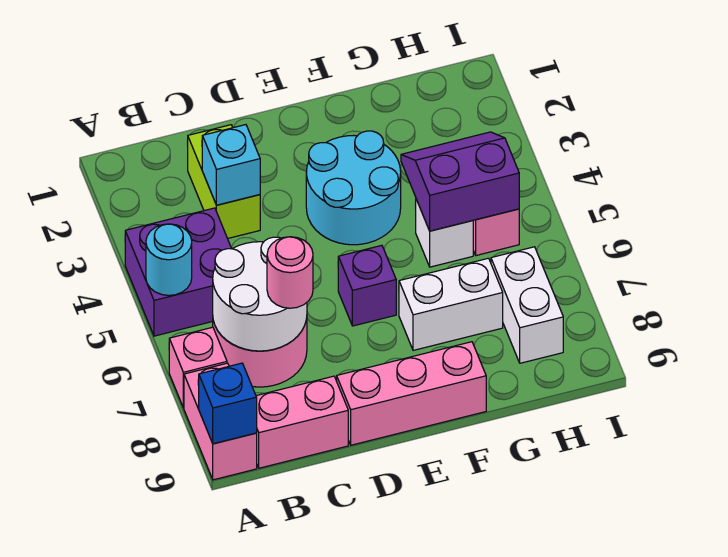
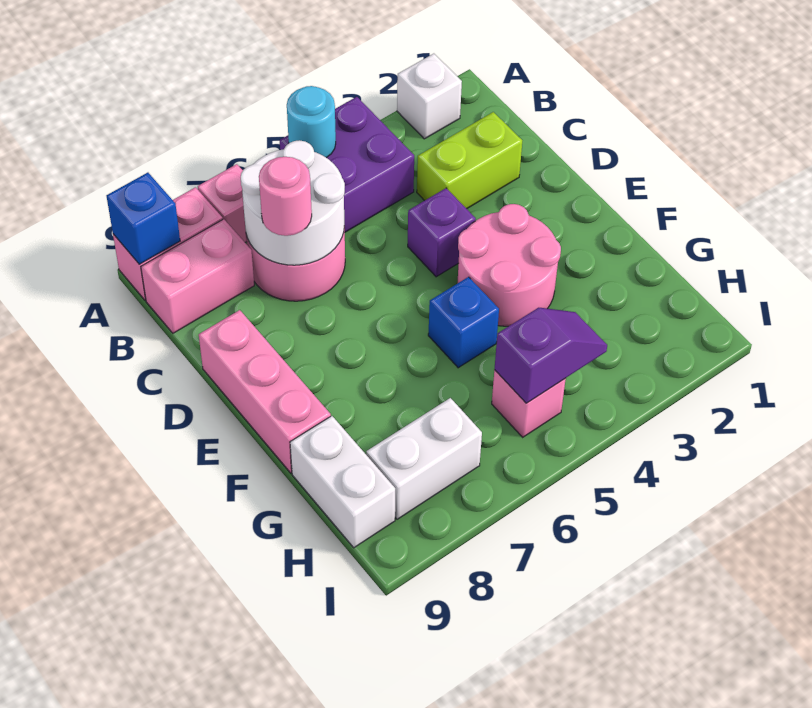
pink 1x2 brick [256,376,348,468] -> pink 1x2 brick turned to [141,219,254,333]
cyan 1x1 brick [202,125,260,205] -> none
cyan 2x2 round brick [306,131,401,245] -> pink 2x2 round brick [457,204,561,326]
purple 1x1 brick [338,245,396,326] -> purple 1x1 brick moved to [408,188,476,277]
none -> blue 1x1 brick [428,277,499,368]
white 1x2 brick [399,258,503,350] -> white 1x2 brick moved to [290,416,395,548]
purple 2x2 slope [401,132,519,231] -> purple 1x2 slope [495,308,607,403]
white 1x1 brick [415,199,473,267] -> white 1x1 brick moved to [397,54,462,139]

